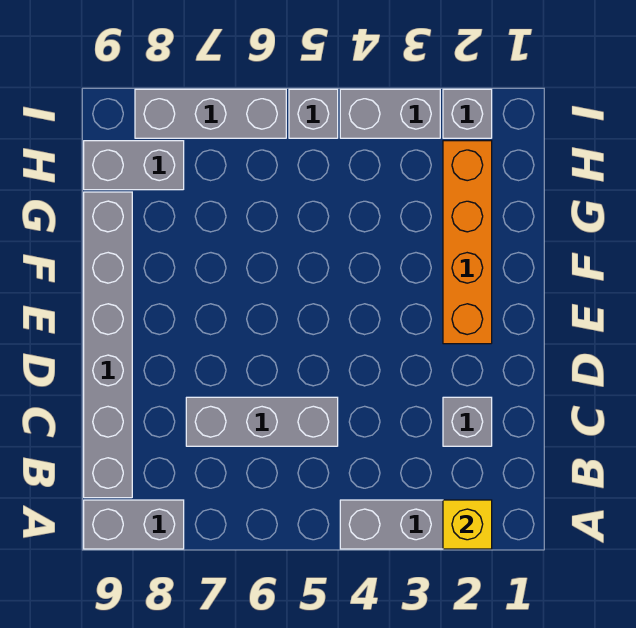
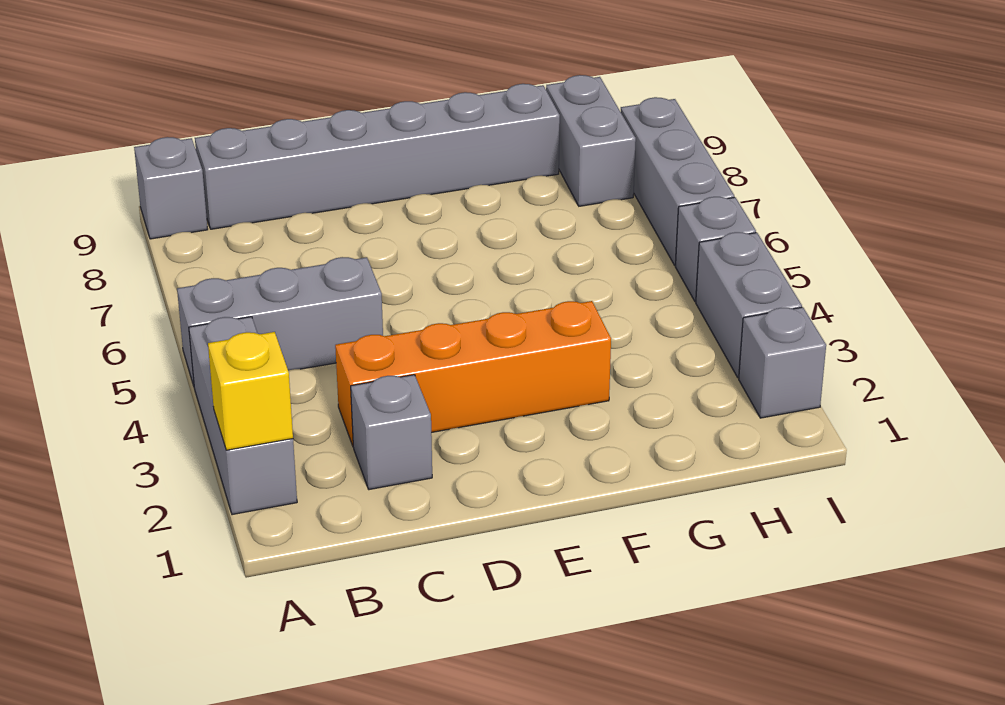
grey 1x2 brick [84,500,184,549] -> grey 1x1 brick [134,137,208,239]
grey 1x3 brick [186,397,338,446] -> grey 1x3 brick turned to [177,257,383,386]
orange 1x4 brick [443,141,492,344] -> orange 1x4 brick moved to [335,301,611,445]

